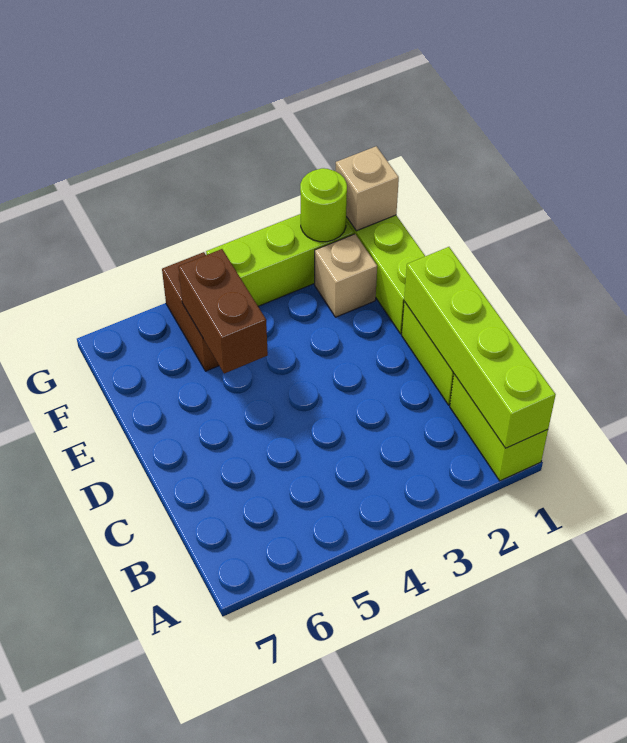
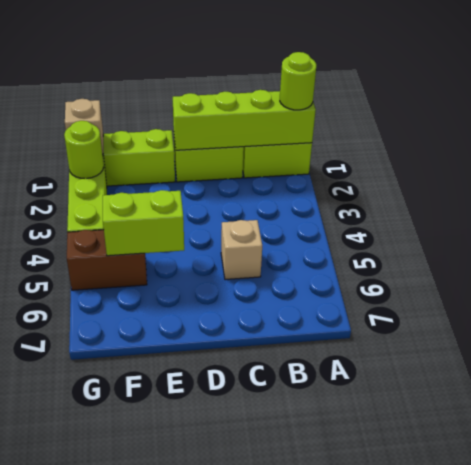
none -> lime 1x1 round brick [280,52,316,110]
brown 1x2 brick [178,249,268,374] -> lime 1x2 brick [103,190,184,256]
tan 1x1 brick [315,234,377,317] -> tan 1x1 brick moved to [221,220,262,280]

